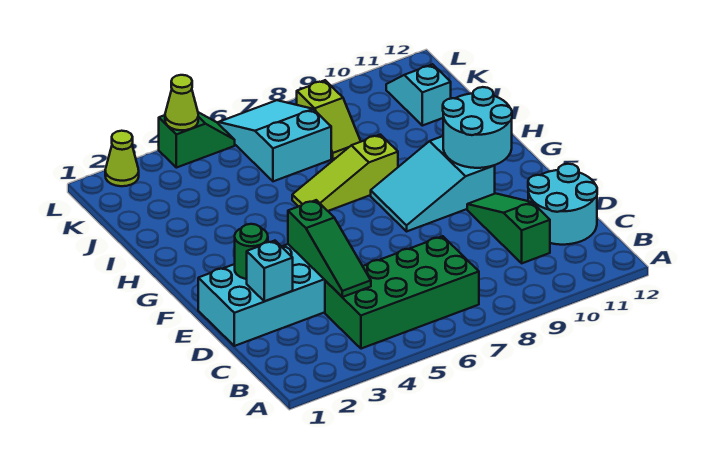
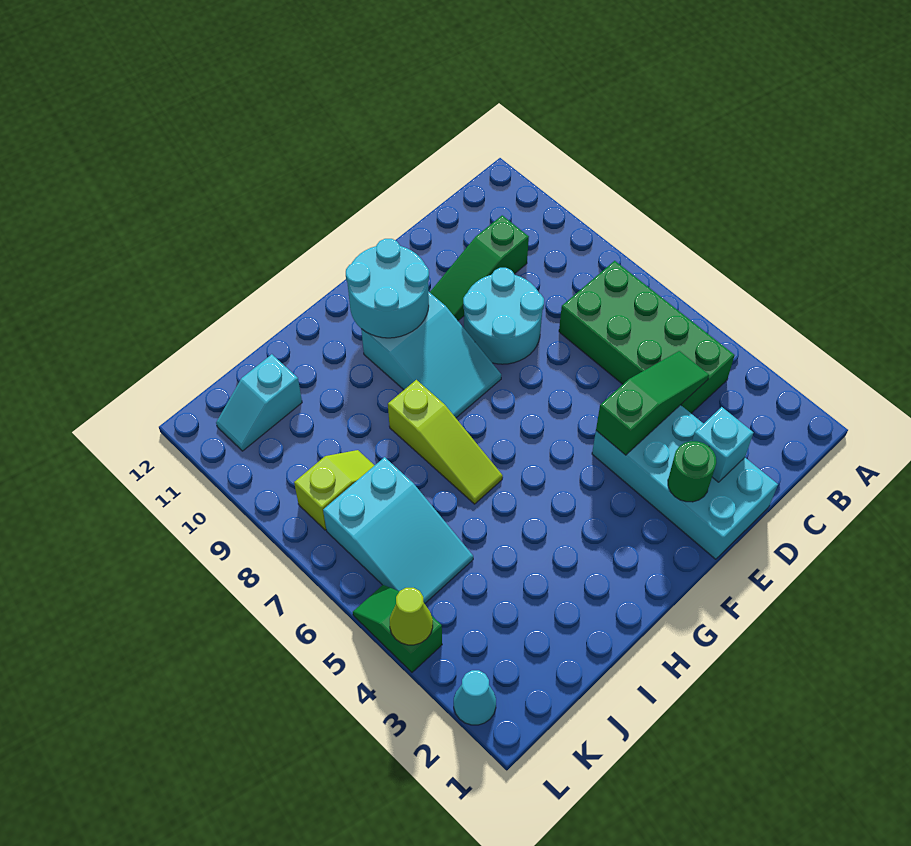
cyan 2x2 round brick [528,164,597,245] -> cyan 2x2 round brick moved to [463,268,544,364]
cyan 2x3 slope [219,100,331,181] -> cyan 2x3 slope turned to [323,457,473,604]
lime 1x1 cone [105,131,139,186] -> cyan 1x1 cone [454,670,496,725]

